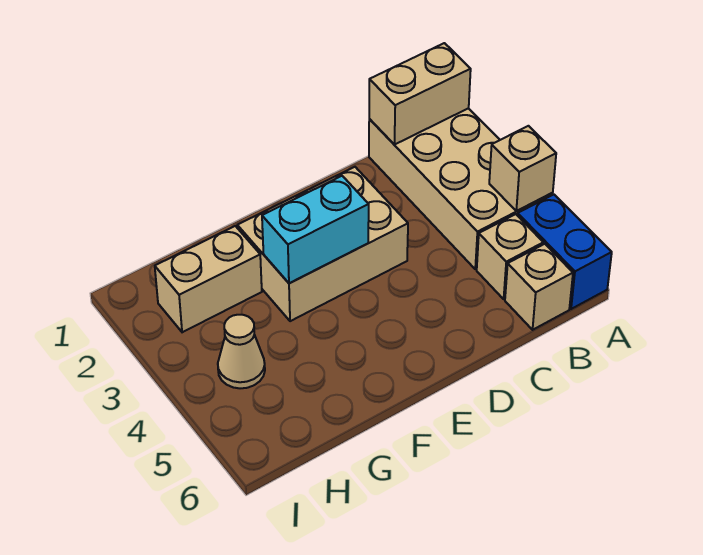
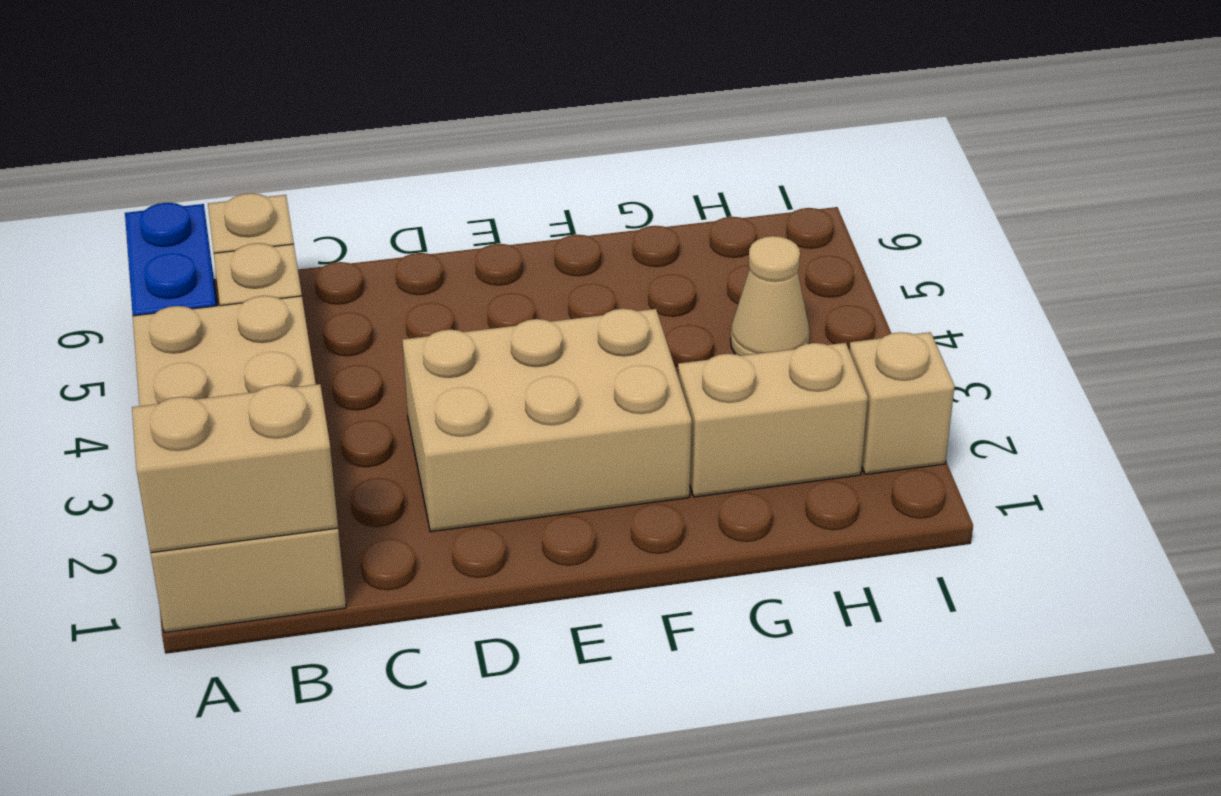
tan 1x1 brick [489,126,556,211] -> tan 1x1 brick moved to [849,332,955,475]
cyan 1x2 brick [262,176,369,283] -> none

